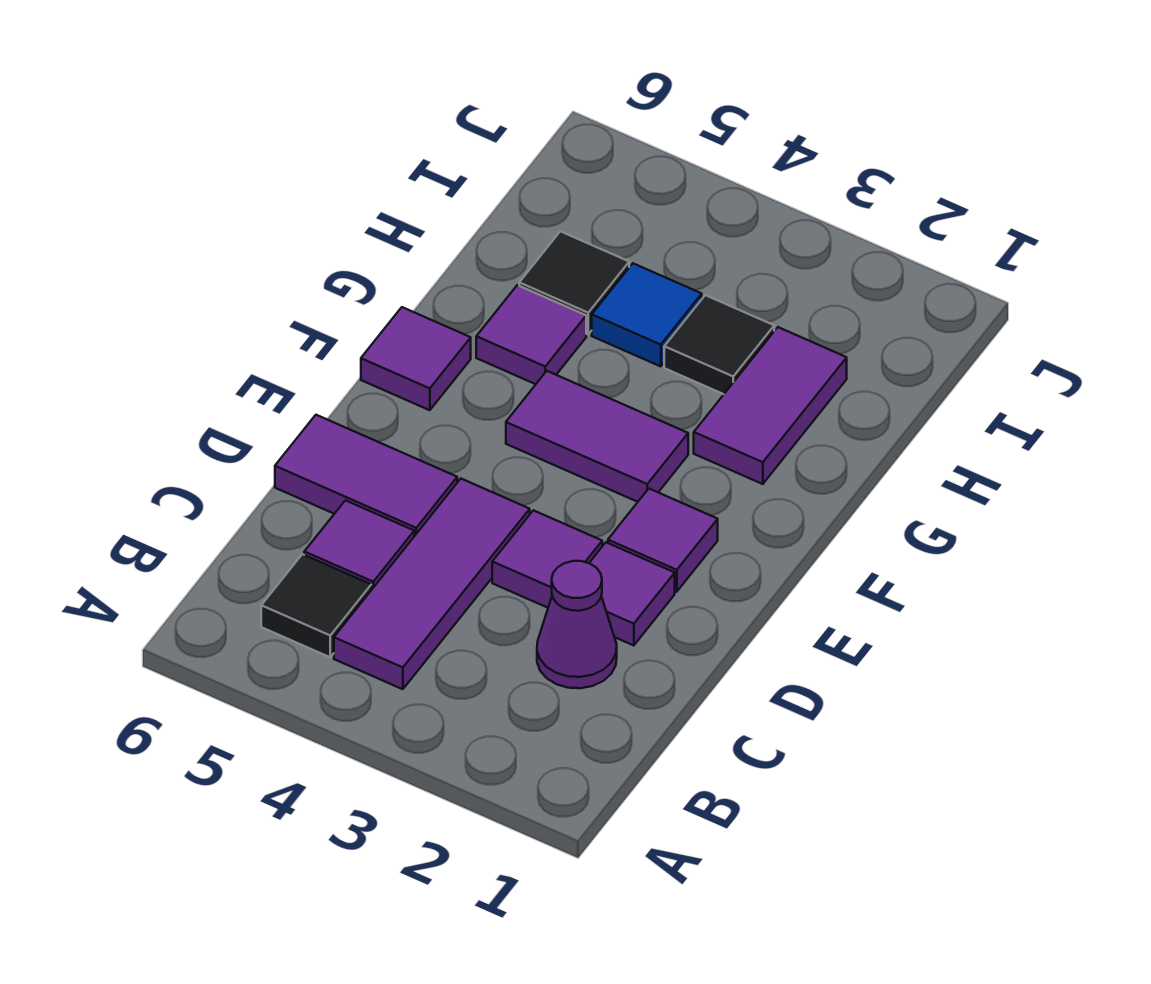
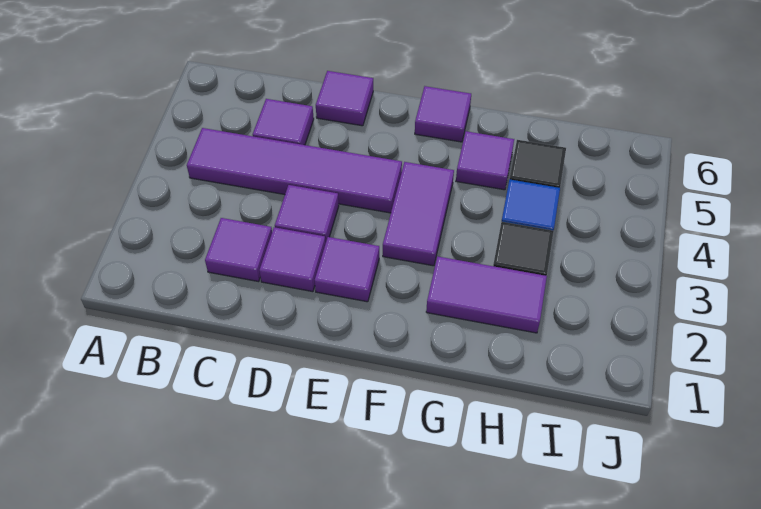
purple 1x3 tile [334,479,530,689] -> purple 1x4 tile [187,128,402,213]
black 1x1 tile [261,554,371,657] -> none
purple 1x1 cone [537,561,617,688] -> purple 1x1 tile [205,218,272,282]
purple 1x2 tile [275,415,457,536] -> purple 1x1 tile [316,71,373,126]

